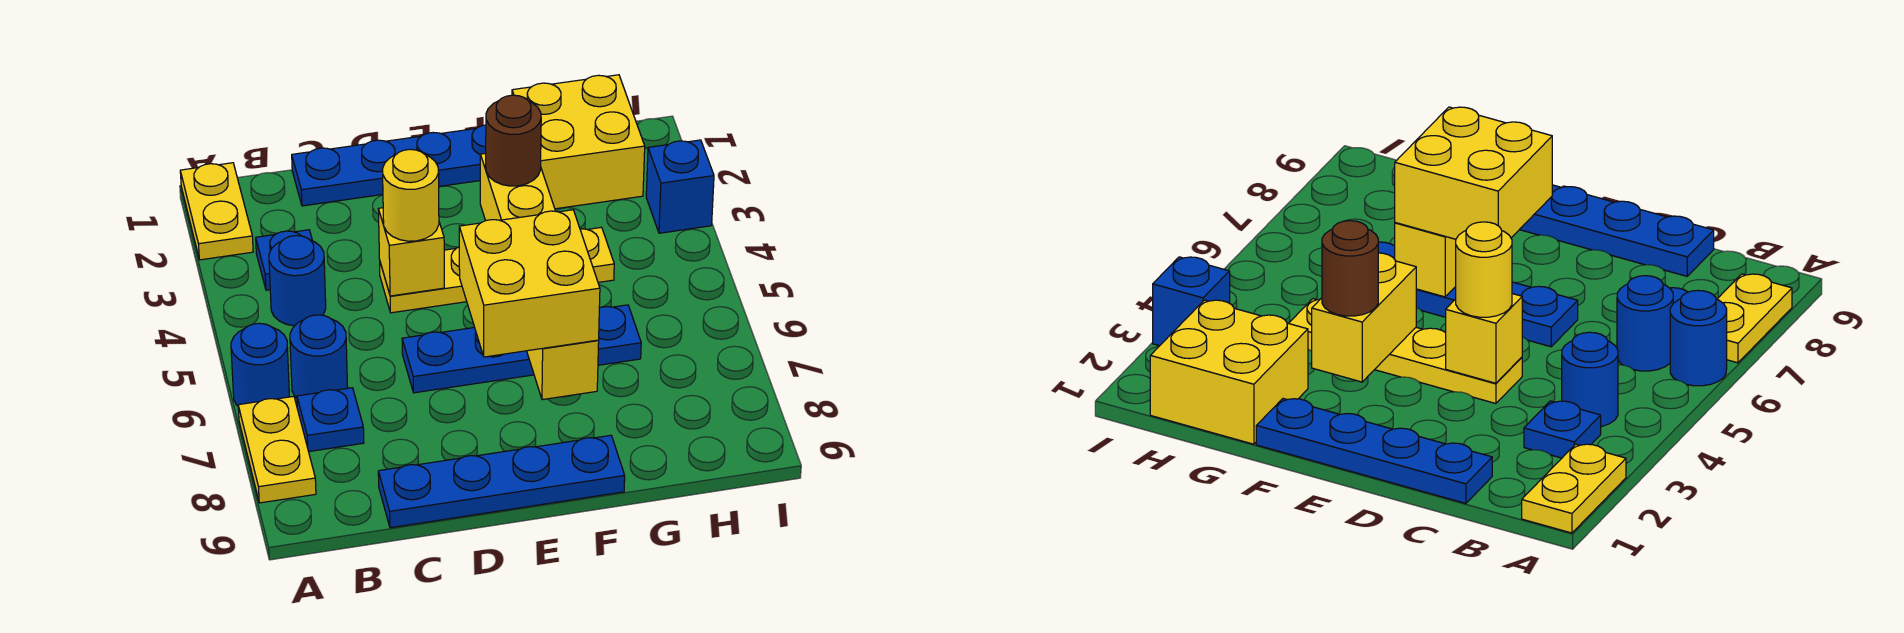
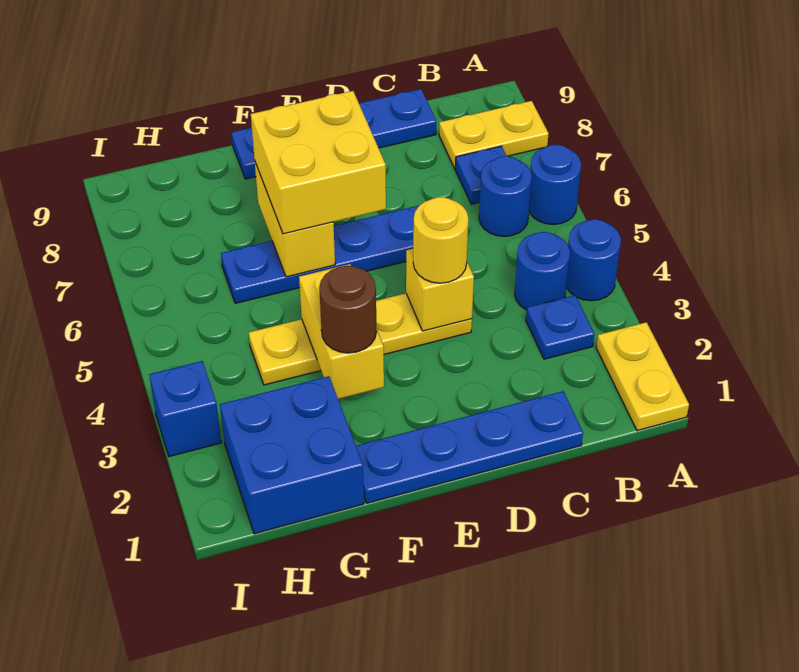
none -> blue 1x1 round brick [566,219,621,301]
yellow 1x2 plate [238,396,316,503] -> yellow 1x2 plate turned to [439,101,549,168]
yellow 2x2 brick [512,75,645,209] -> blue 2x2 brick [220,376,364,534]

